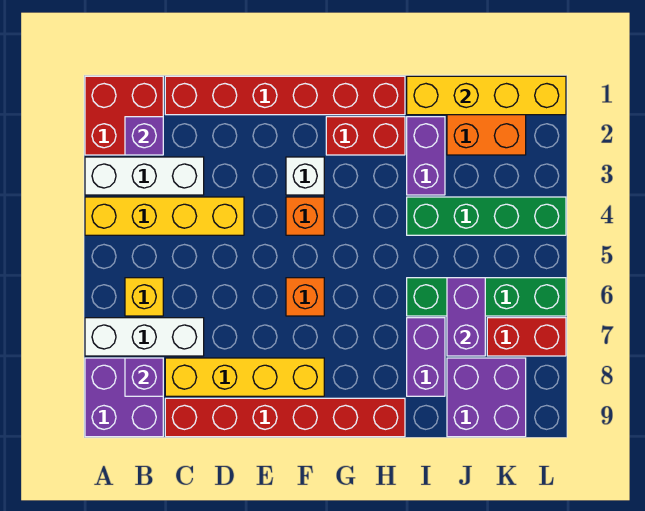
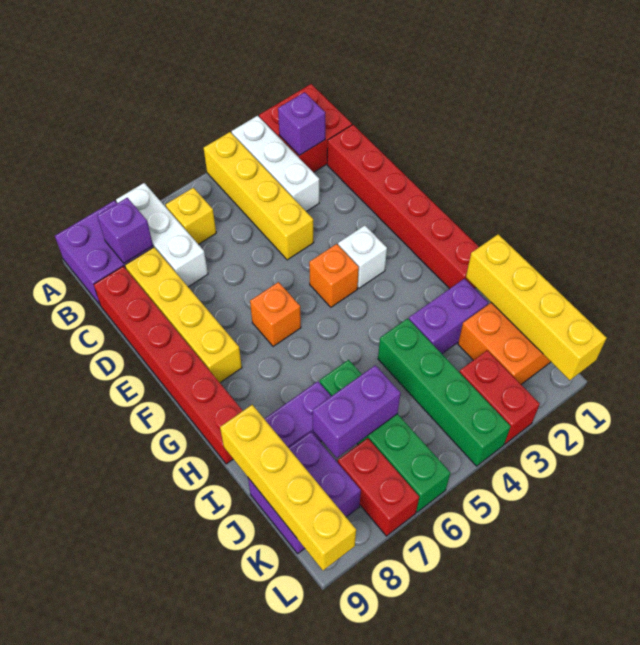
red 1x2 brick [326,117,405,155] -> red 1x2 brick moved to [460,350,540,444]
none -> yellow 1x4 brick [220,405,356,570]

